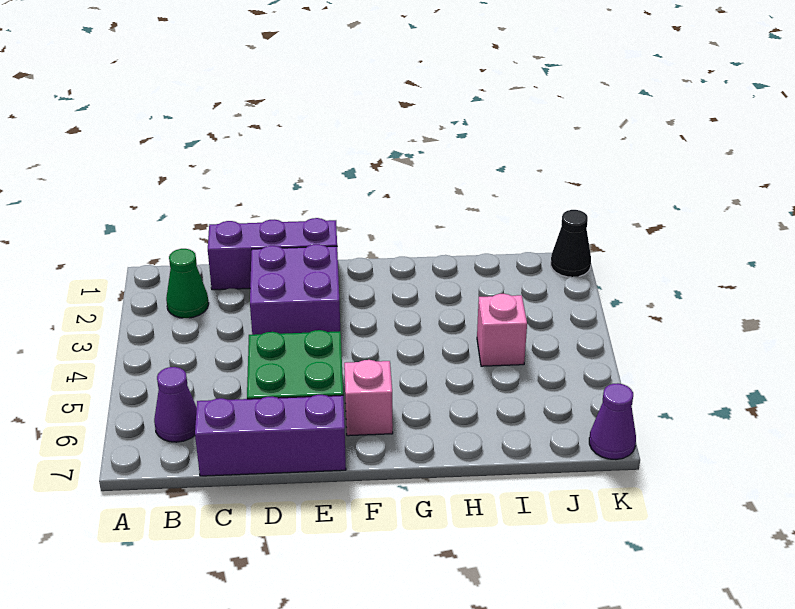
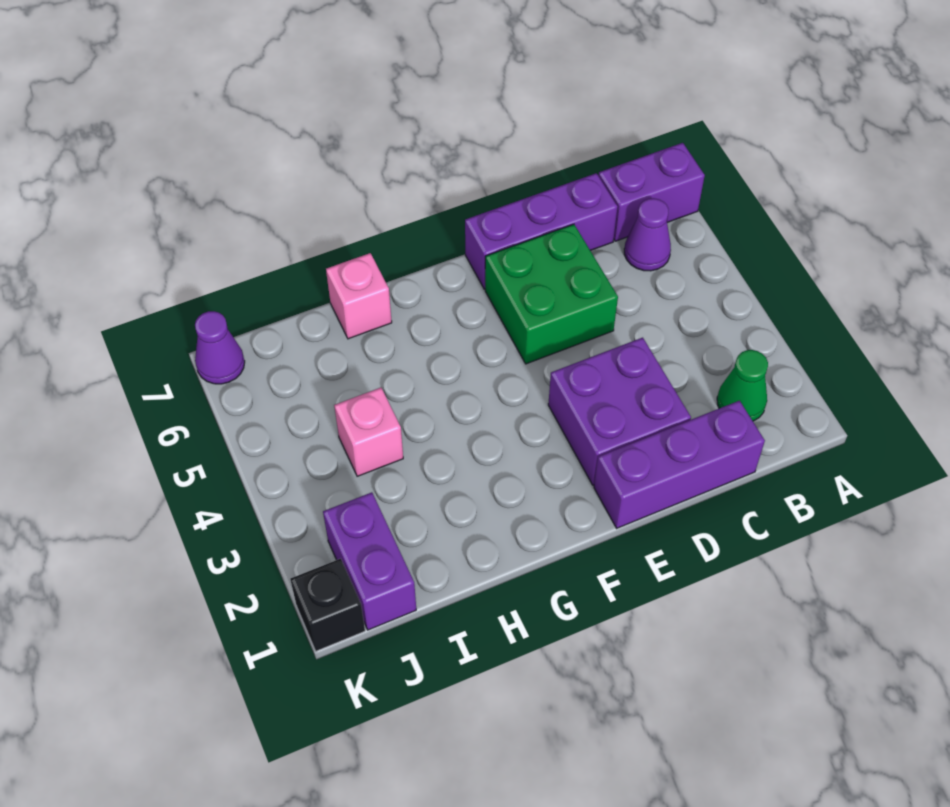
none -> purple 1x2 brick [598,143,705,241]
pink 1x1 brick [344,360,393,436] -> pink 1x1 brick moved to [326,253,392,339]
none -> purple 1x2 brick [323,492,416,630]
black 1x1 cone [551,210,591,277] -> black 1x1 brick [290,559,365,651]

